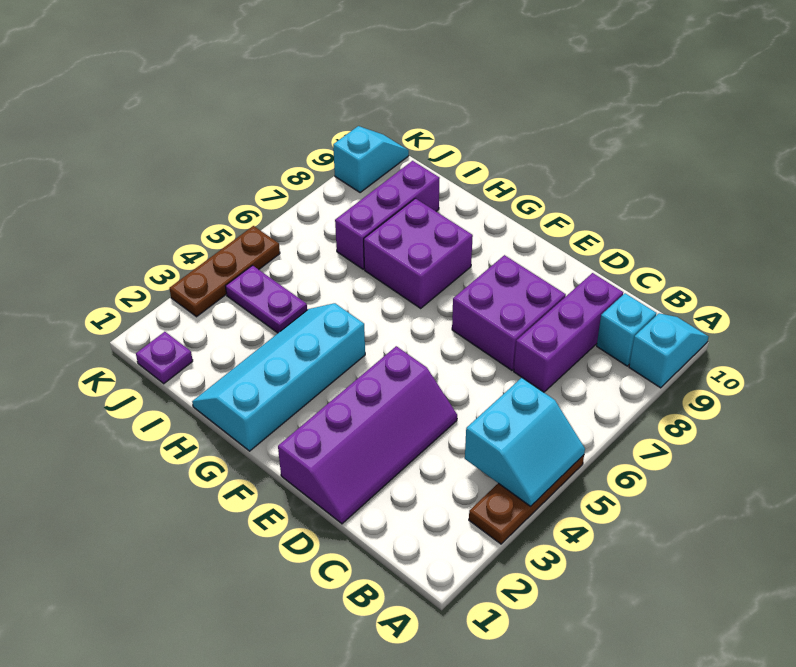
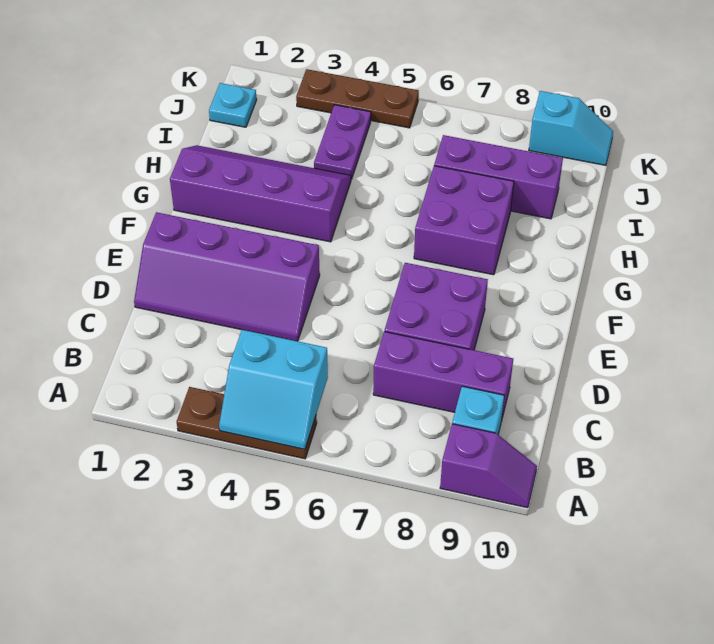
cyan 1x2 slope [629,313,709,388] -> purple 1x2 slope [440,424,537,508]
cyan 2x4 slope [192,303,365,451] -> purple 2x4 slope [170,145,351,242]
purple 1x1 plate [136,332,193,384] -> cyan 1x1 plate [209,83,257,127]

